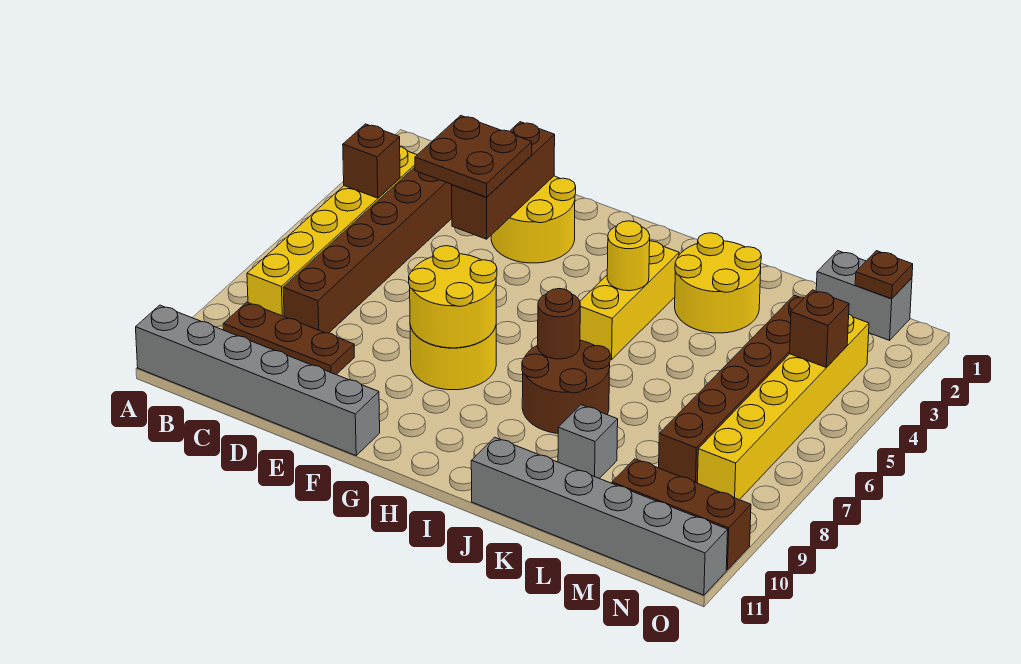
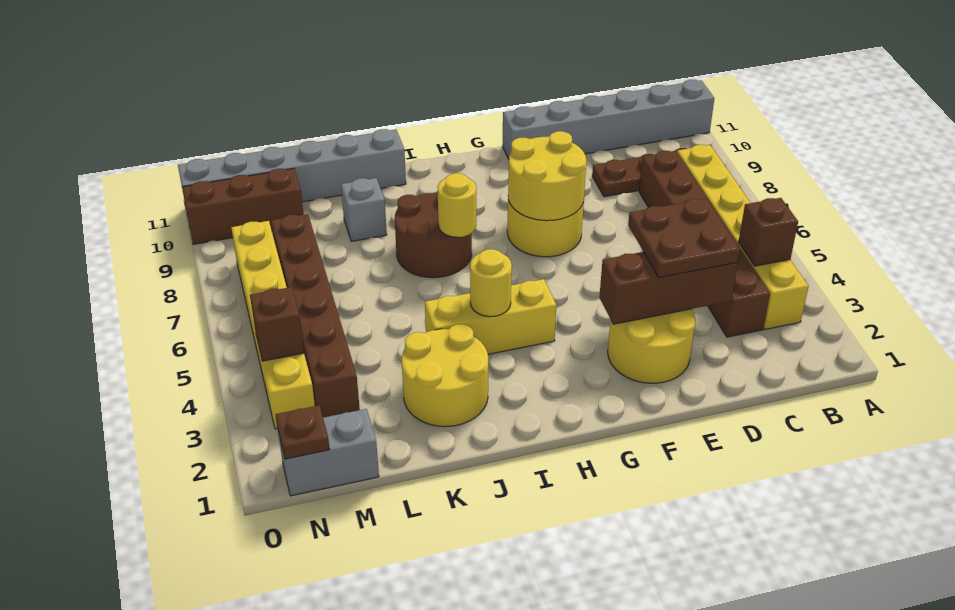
brown 1x3 brick [452,122,555,239] -> brown 1x3 brick turned to [599,252,738,324]
yellow 1x3 brick [580,241,679,360] -> yellow 1x3 brick turned to [425,279,557,354]
brown 1x1 round brick [538,289,580,359] -> yellow 1x1 round brick [438,173,476,237]

